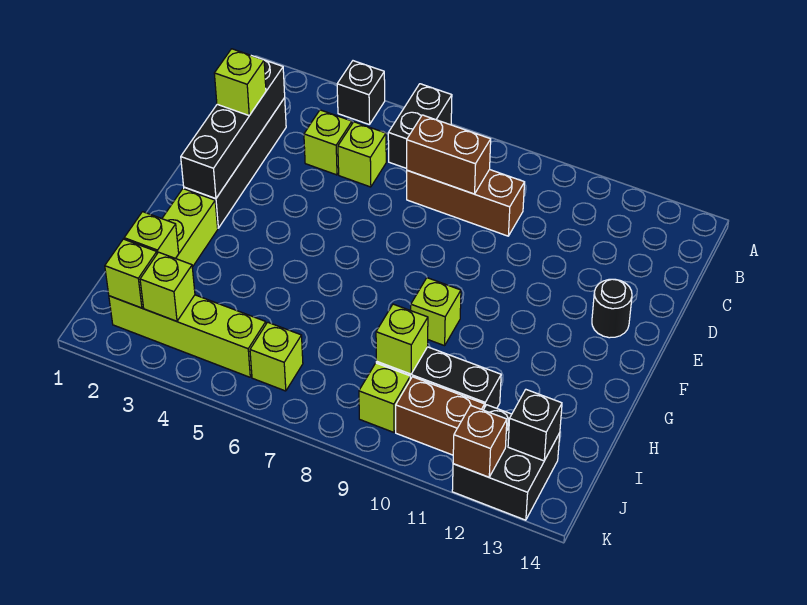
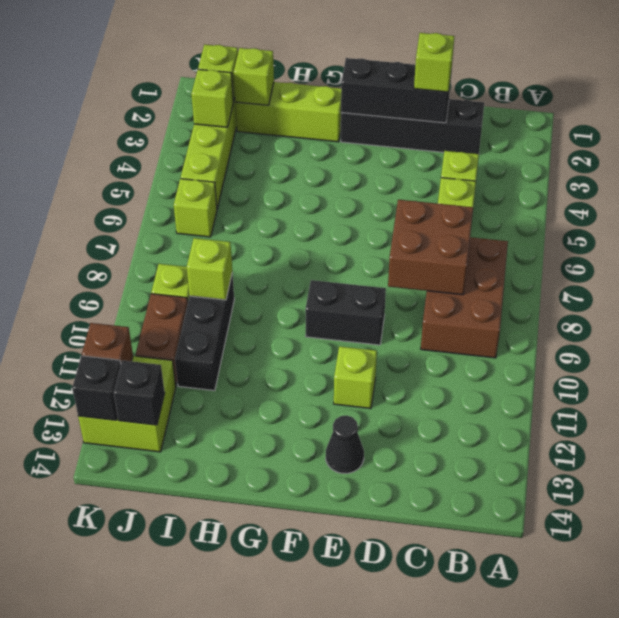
black 1x1 brick [337,61,385,125] -> black 1x1 brick moved to [72,356,121,420]
black 1x2 brick [388,84,452,169] -> black 1x2 brick moved to [305,280,386,345]
black 1x4 brick [181,60,285,199] -> black 1x3 brick [341,58,451,123]
brown 1x3 brick [407,170,525,236] -> brown 2x3 brick [421,237,508,358]
brown 1x2 brick [407,115,491,194] -> brown 2x2 brick [388,200,473,295]
black 1x1 round brick [592,279,632,338] -> black 1x1 cone [326,416,364,473]
lime 1x1 brick [411,278,461,346] -> lime 1x1 brick moved to [334,346,377,408]
black 2x2 brick [452,405,560,520] -> lime 2x2 brick [78,356,176,452]

